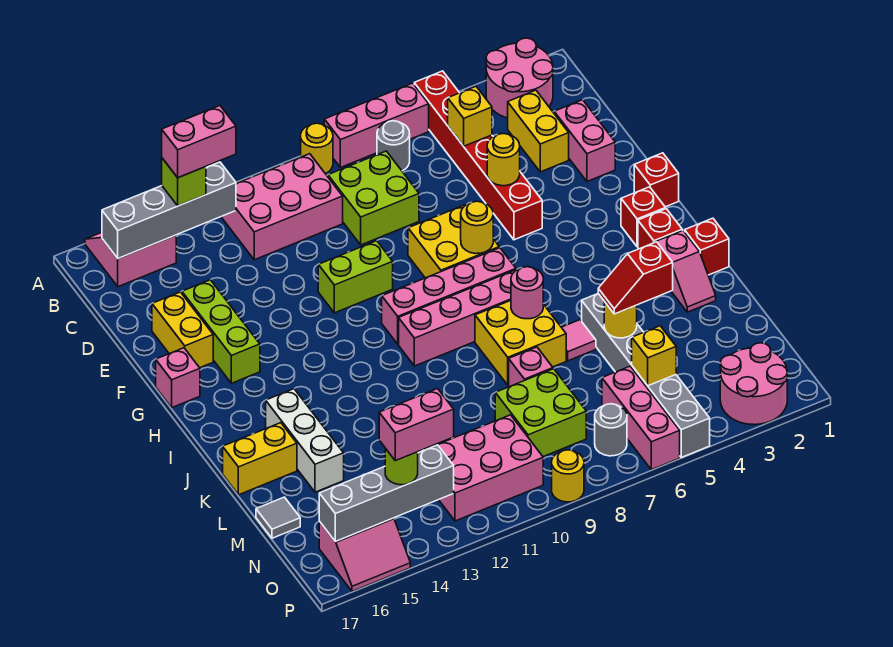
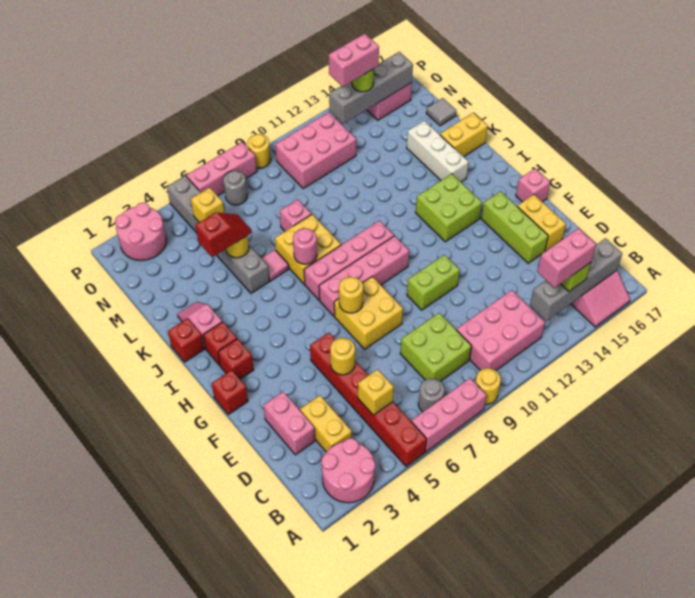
lime 2x2 brick [495,369,586,457] -> lime 2x2 brick moved to [416,174,482,242]
pink 1x3 brick [602,366,680,470] -> pink 1x3 brick turned to [186,142,257,196]

